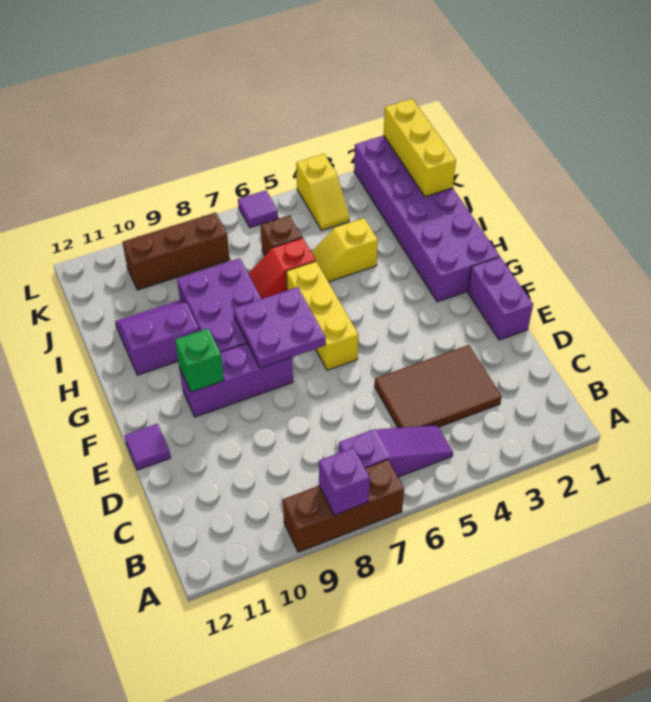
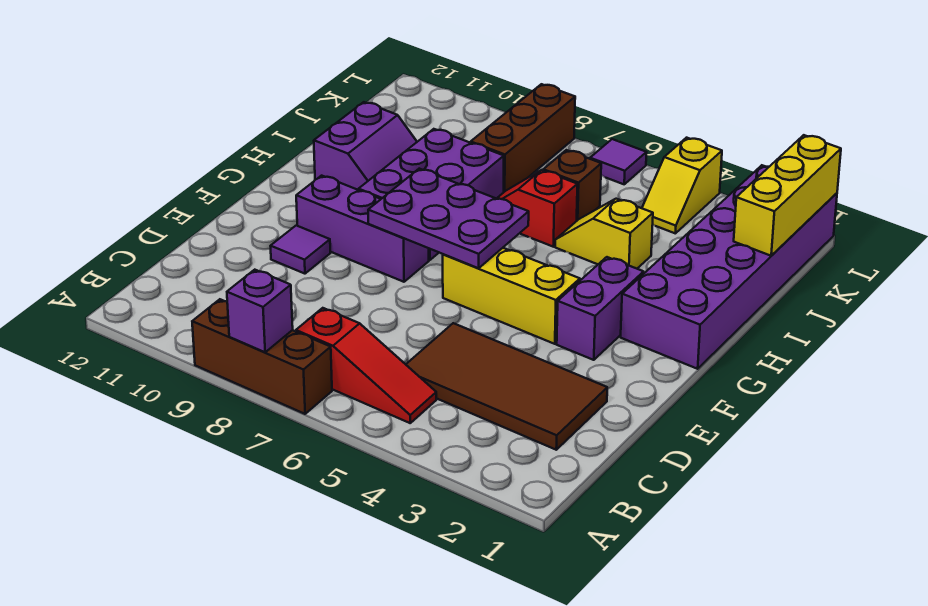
purple 1x3 slope [339,425,453,477] -> red 1x3 slope [296,308,436,423]
brown 2x3 tile [375,345,502,428] -> brown 2x4 tile [406,323,607,450]
purple 1x2 brick [468,257,533,340] -> purple 1x2 brick moved to [557,257,644,360]
purple 1x1 tile [124,423,171,470] -> purple 1x1 tile moved to [271,225,330,274]
yellow 1x3 brick [286,261,358,370] -> yellow 1x3 brick turned to [443,248,580,344]
purple 2x2 plate [234,287,326,368] -> purple 2x3 plate [368,169,529,268]
green 1x1 brick [175,329,224,392] -> none
purple 2x2 slope [115,300,199,375] -> purple 2x2 slope turned to [314,102,417,190]
brown 1x3 brick [123,213,230,290] -> brown 1x3 brick turned to [471,84,575,192]

